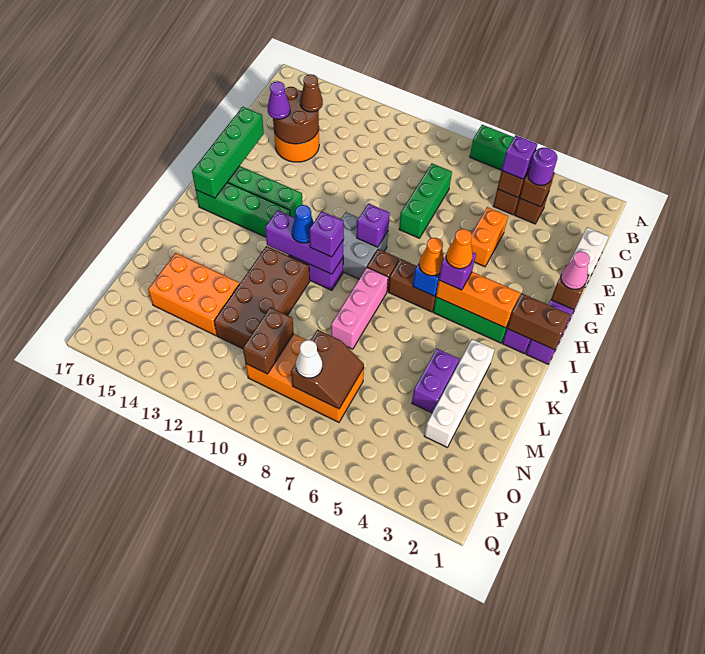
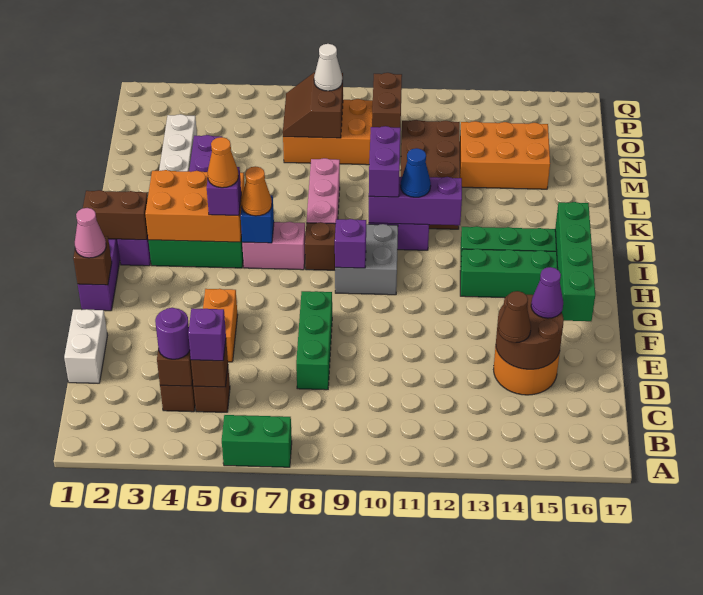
orange 1x3 brick [436,272,520,328] -> orange 2x3 brick [145,170,245,242]
brown 1x2 brick [388,259,436,312] -> pink 1x2 brick [242,222,305,270]
purple 1x1 brick [309,211,344,257] -> purple 1x2 brick [369,126,401,197]

